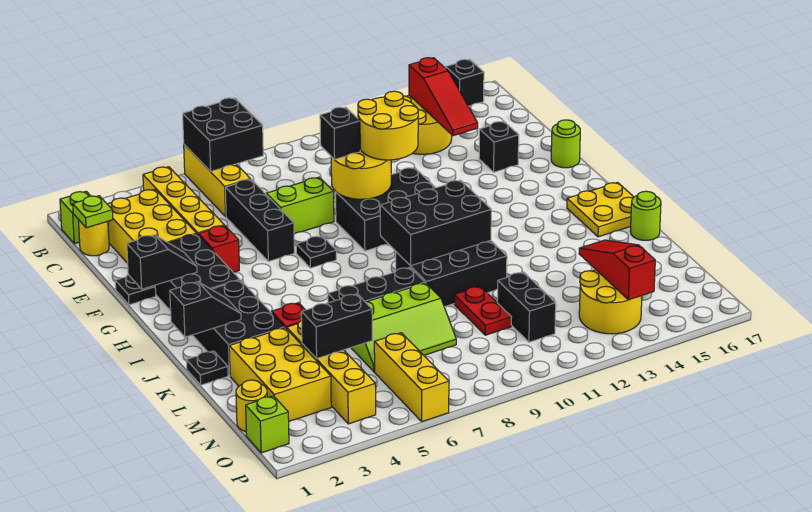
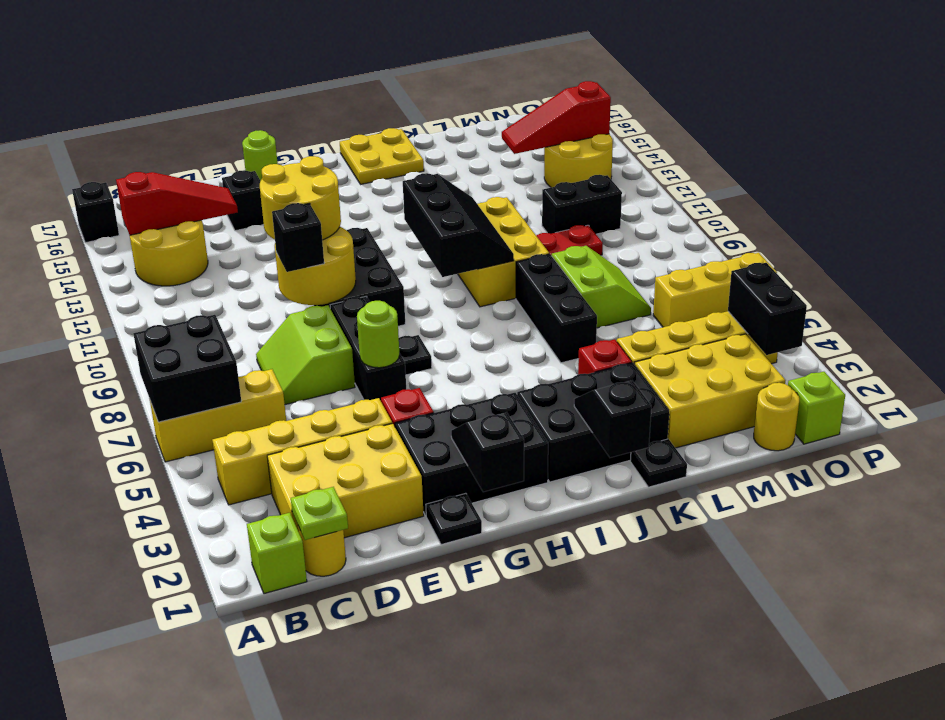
black 1x3 brick [225,180,294,261] -> black 1x3 brick turned to [330,297,406,401]
black 2x3 brick [380,180,491,266] -> black 2x3 slope [403,173,514,277]
black 2x3 brick [396,240,507,307] -> yellow 2x3 brick [458,197,549,307]
lime 1x1 round brick [630,191,661,240] -> lime 1x1 round brick moved to [357,301,400,368]
lime 2x3 slope [351,283,456,372] -> lime 2x2 slope [552,246,651,328]
black 1x2 brick [301,294,372,359] -> black 1x2 brick moved to [728,263,807,355]

